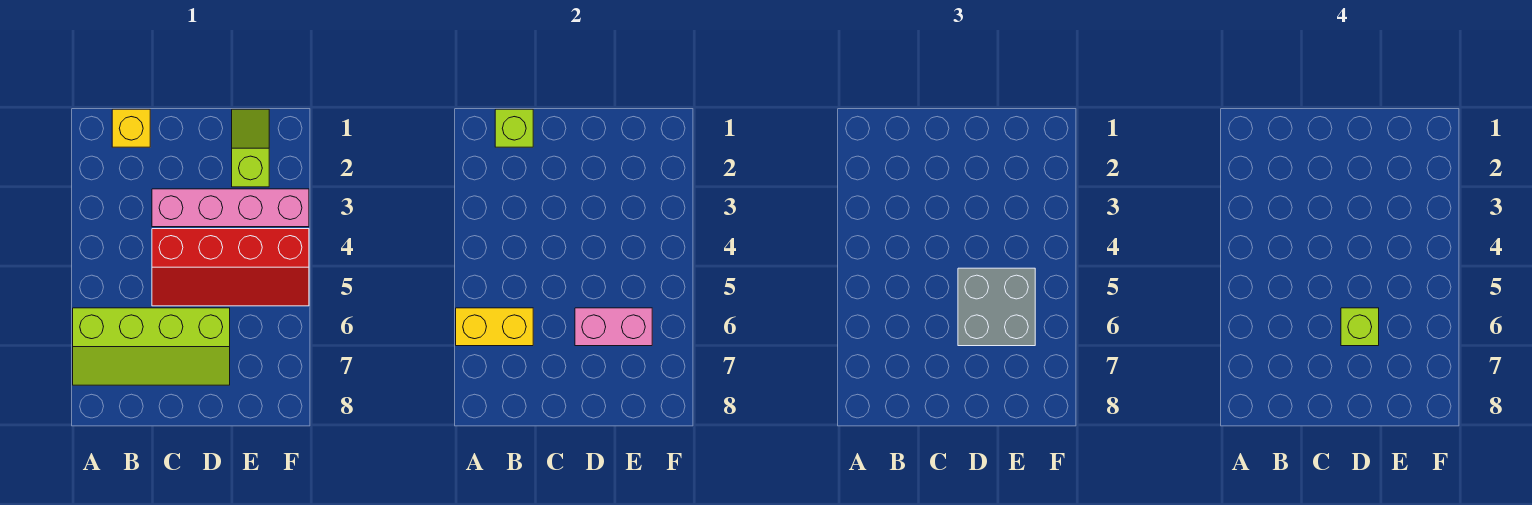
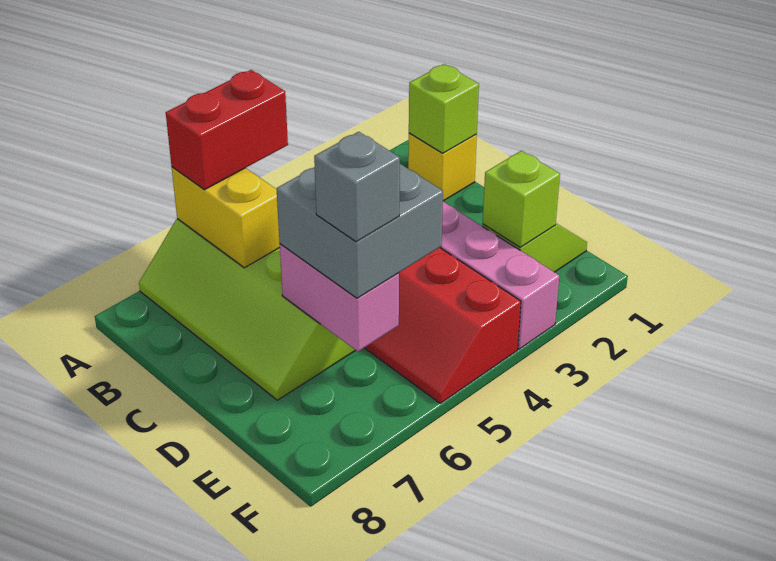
none -> red 1x2 brick [166,70,288,190]
lime 1x1 brick [1341,308,1379,346] -> lime 1x1 brick moved to [483,151,560,247]
none -> grey 1x1 brick [314,132,400,242]

